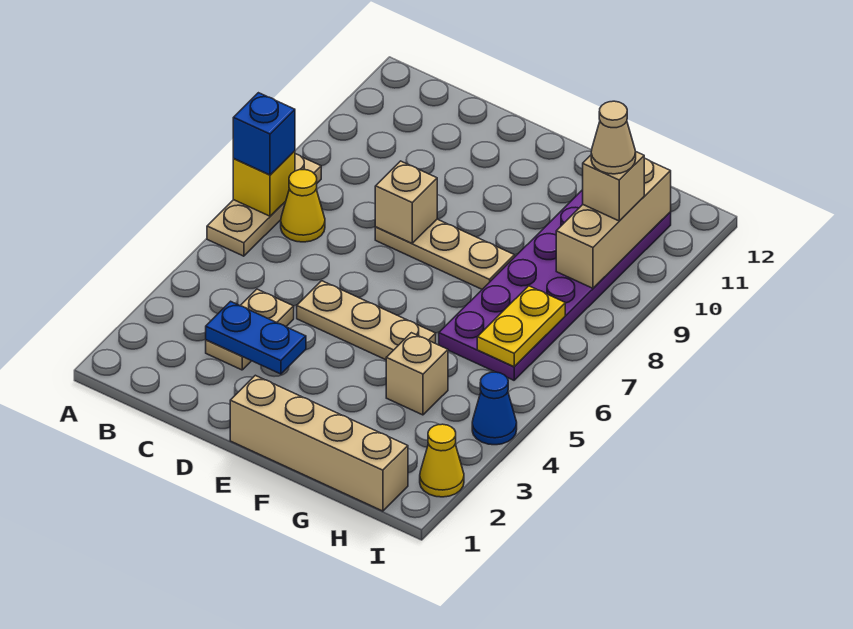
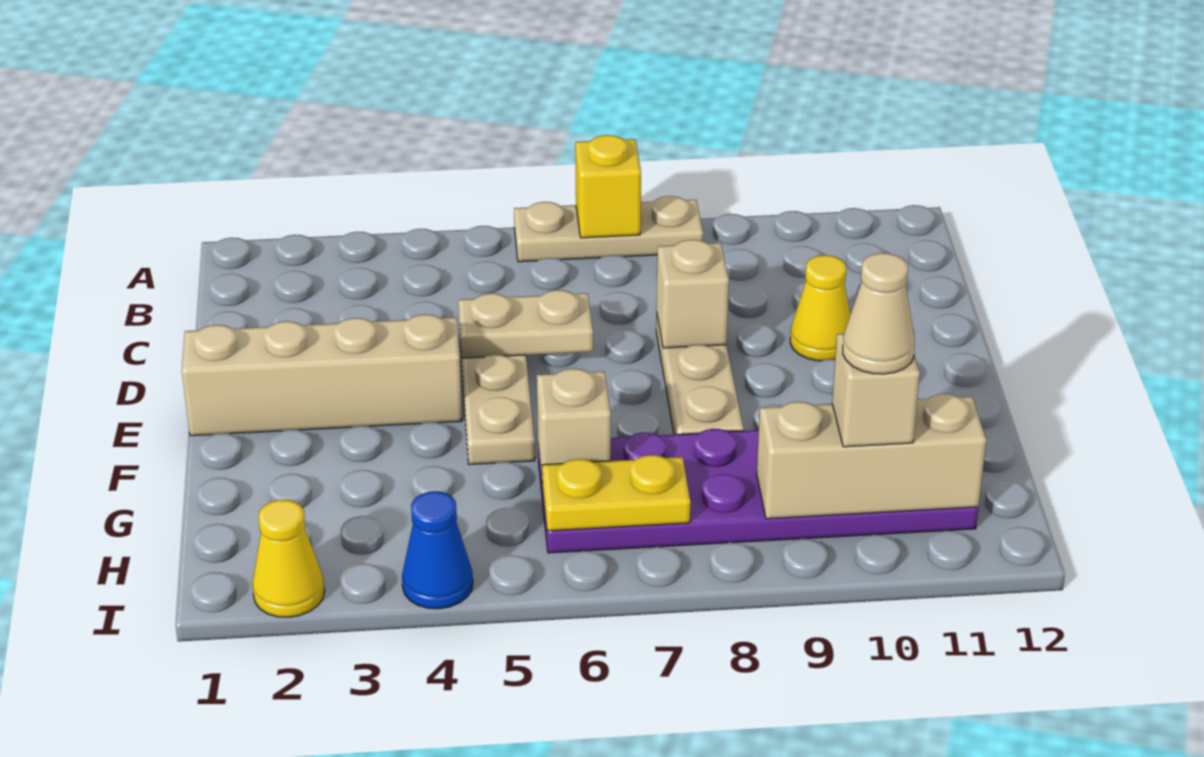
blue 1x1 brick [233,93,295,175] -> none
yellow 1x1 cone [281,170,325,242] -> yellow 1x1 cone moved to [790,255,850,361]
tan 1x2 plate [206,289,294,370] -> tan 1x2 plate moved to [458,290,593,358]
blue 1x2 plate [206,301,306,374] -> none
tan 1x4 brick [230,375,408,511] -> tan 1x4 brick turned to [182,314,462,436]
tan 1x1 brick [386,333,448,415] -> tan 1x1 brick moved to [537,369,611,484]

